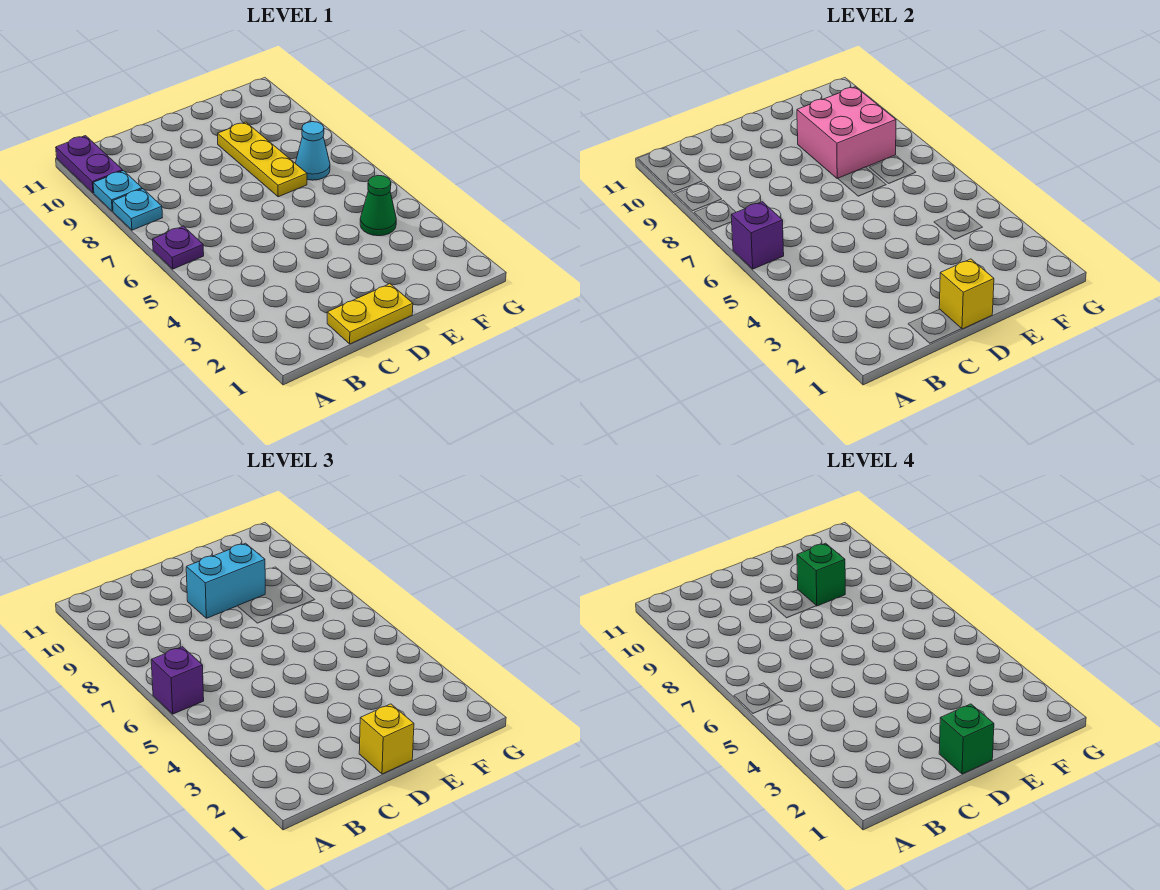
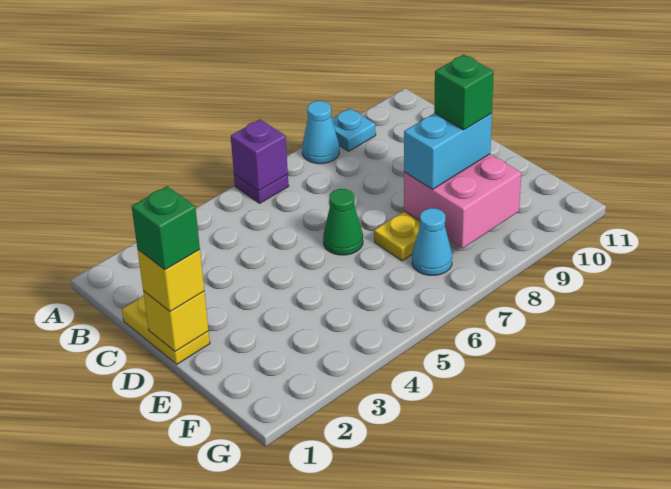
purple 1x1 brick [151,647,204,714] -> none
cyan 1x1 plate [113,189,163,230] -> cyan 1x1 cone [302,101,339,164]
purple 1x2 plate [56,136,123,193] -> none
cyan 1x2 brick [186,543,265,618] -> cyan 1x2 brick turned to [404,113,492,189]
green 1x1 cone [360,175,396,236] -> green 1x1 cone moved to [323,189,363,255]

